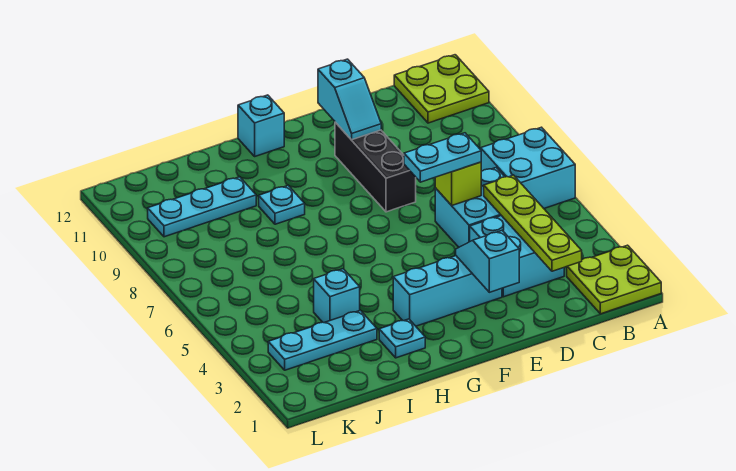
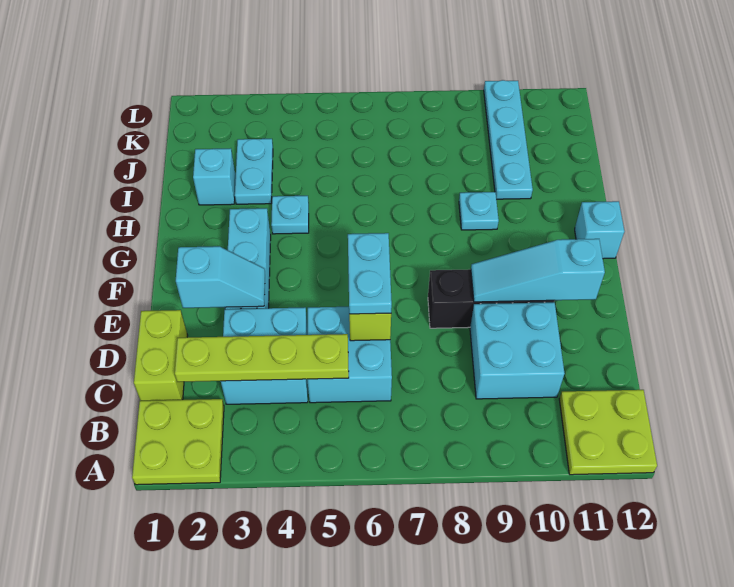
cyan 2x2 brick [481,127,575,208] -> cyan 2x2 brick moved to [470,302,565,399]
none -> lime 1x2 brick [134,310,188,401]
cyan 1x2 slope [318,59,381,140] -> cyan 1x3 slope [471,239,605,302]
cyan 1x1 plate [379,319,425,358] -> cyan 1x1 plate moved to [271,196,309,234]
cyan 1x3 plate [268,310,377,370] -> cyan 1x2 plate [235,139,273,204]
cyan 1x1 brick [314,269,360,323] -> cyan 1x1 brick moved to [193,148,236,205]
cyan 1x3 plate [148,177,256,237] -> cyan 1x4 plate [484,80,533,199]

